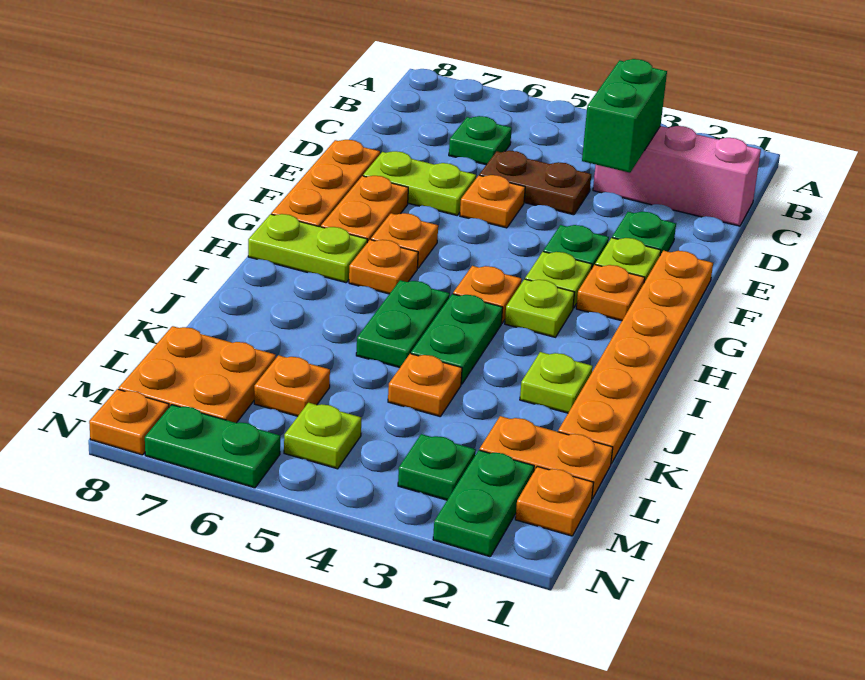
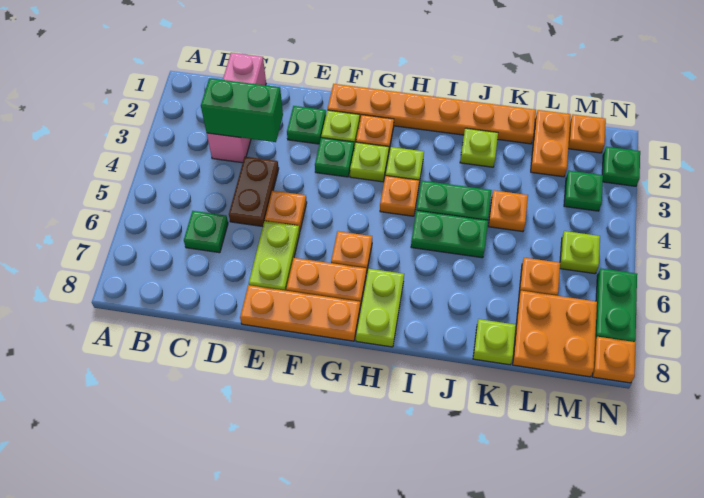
orange 1x1 plate [349,240,418,294] -> none
none -> lime 1x1 plate [473,319,516,365]
green 1x2 plate [433,450,534,557] -> green 1x1 plate [602,147,640,186]

